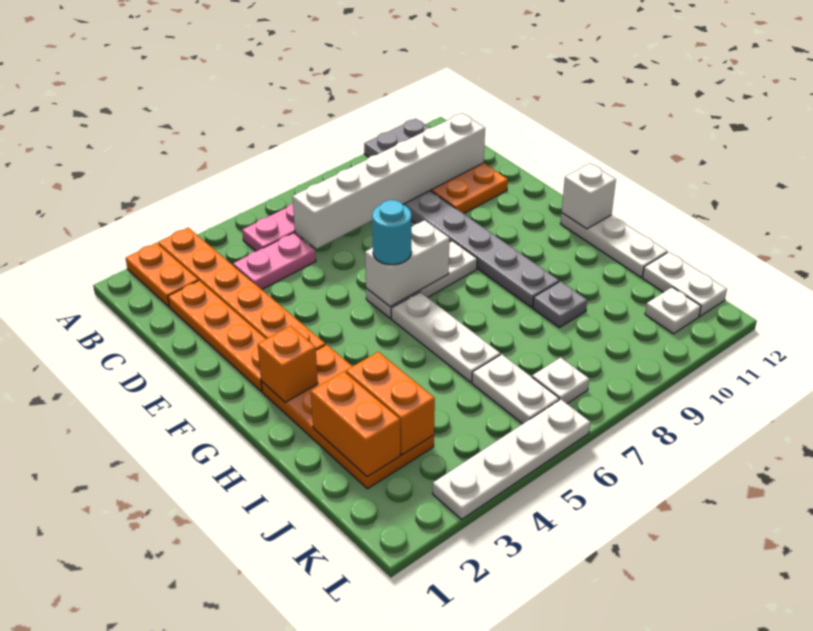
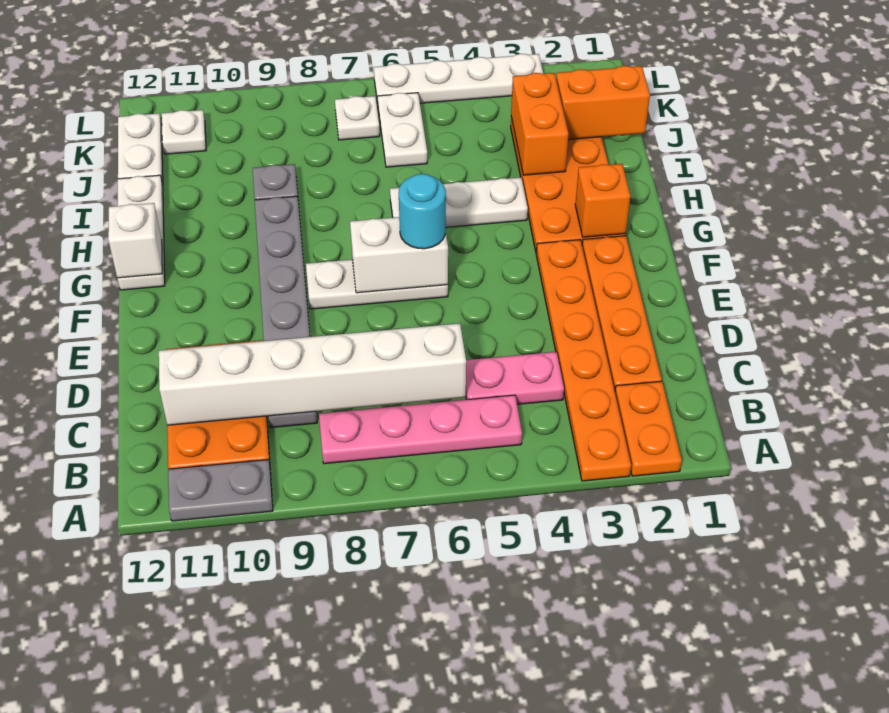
white 1x3 plate [391,292,500,382] -> white 1x3 plate turned to [390,177,528,227]
orange 1x2 brick [311,372,400,477] -> orange 1x2 brick turned to [556,66,650,140]

